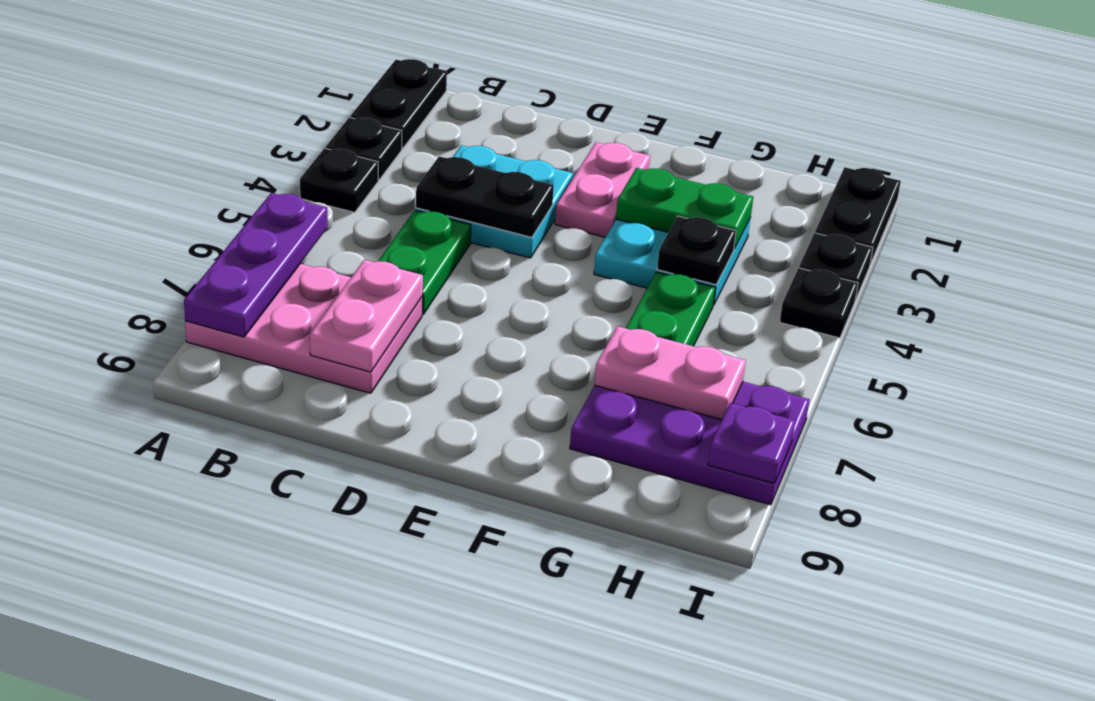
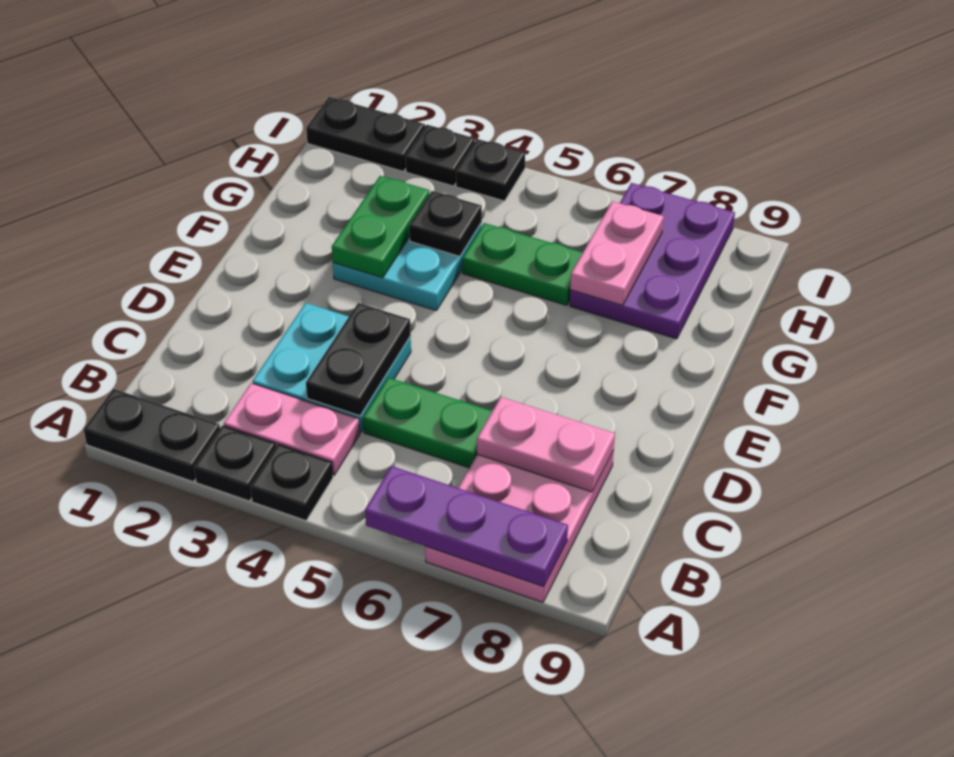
pink 1x2 plate [555,142,650,237] -> pink 1x2 plate moved to [224,383,360,475]
purple 1x1 plate [708,403,795,483] -> none

